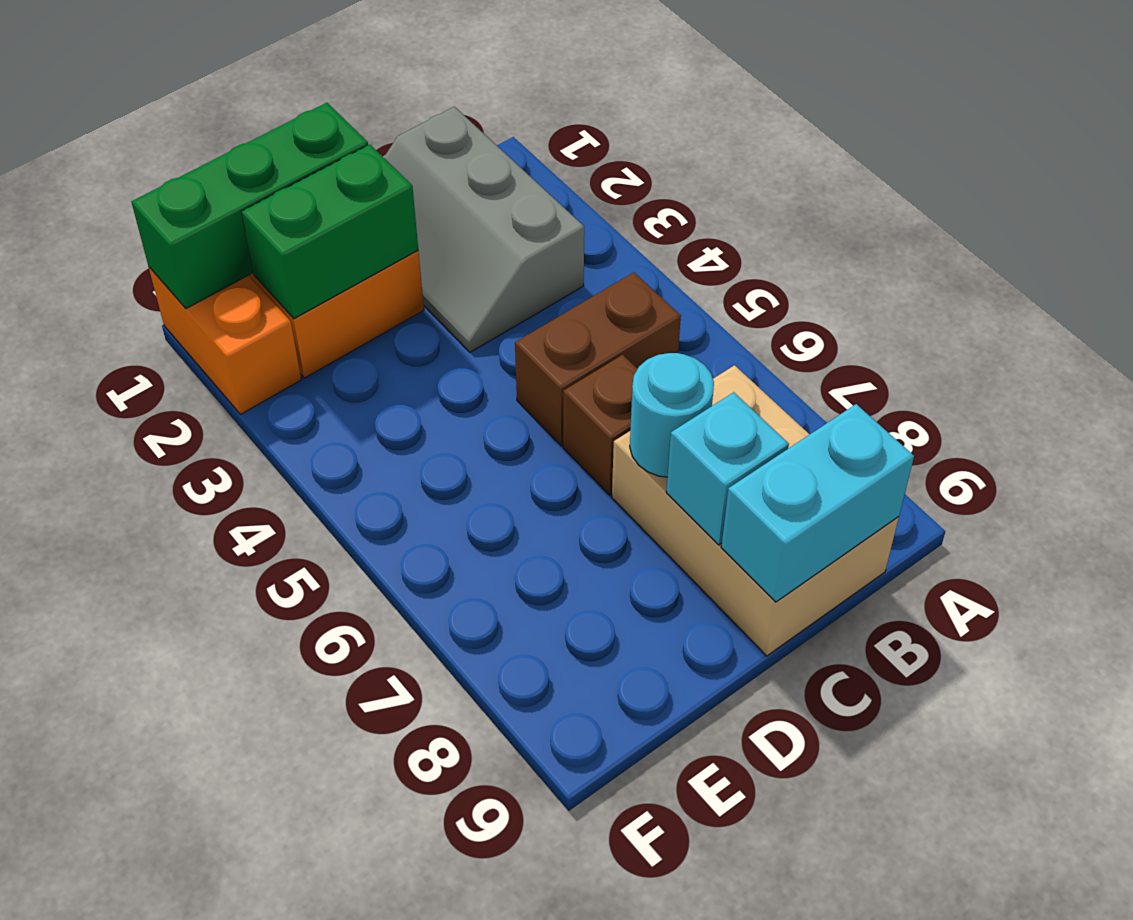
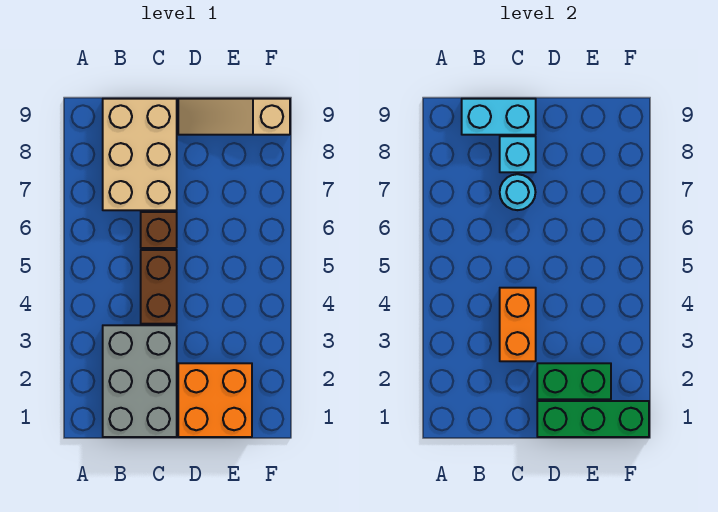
grey 2x3 slope [384,107,584,352] -> grey 2x3 brick [103,325,177,437]
brown 1x2 brick [515,272,681,446] -> brown 1x2 brick turned to [141,250,177,324]
none -> tan 1x3 slope [178,99,290,135]
orange 1x2 brick [149,267,301,414] -> orange 1x2 brick moved to [500,288,536,361]

